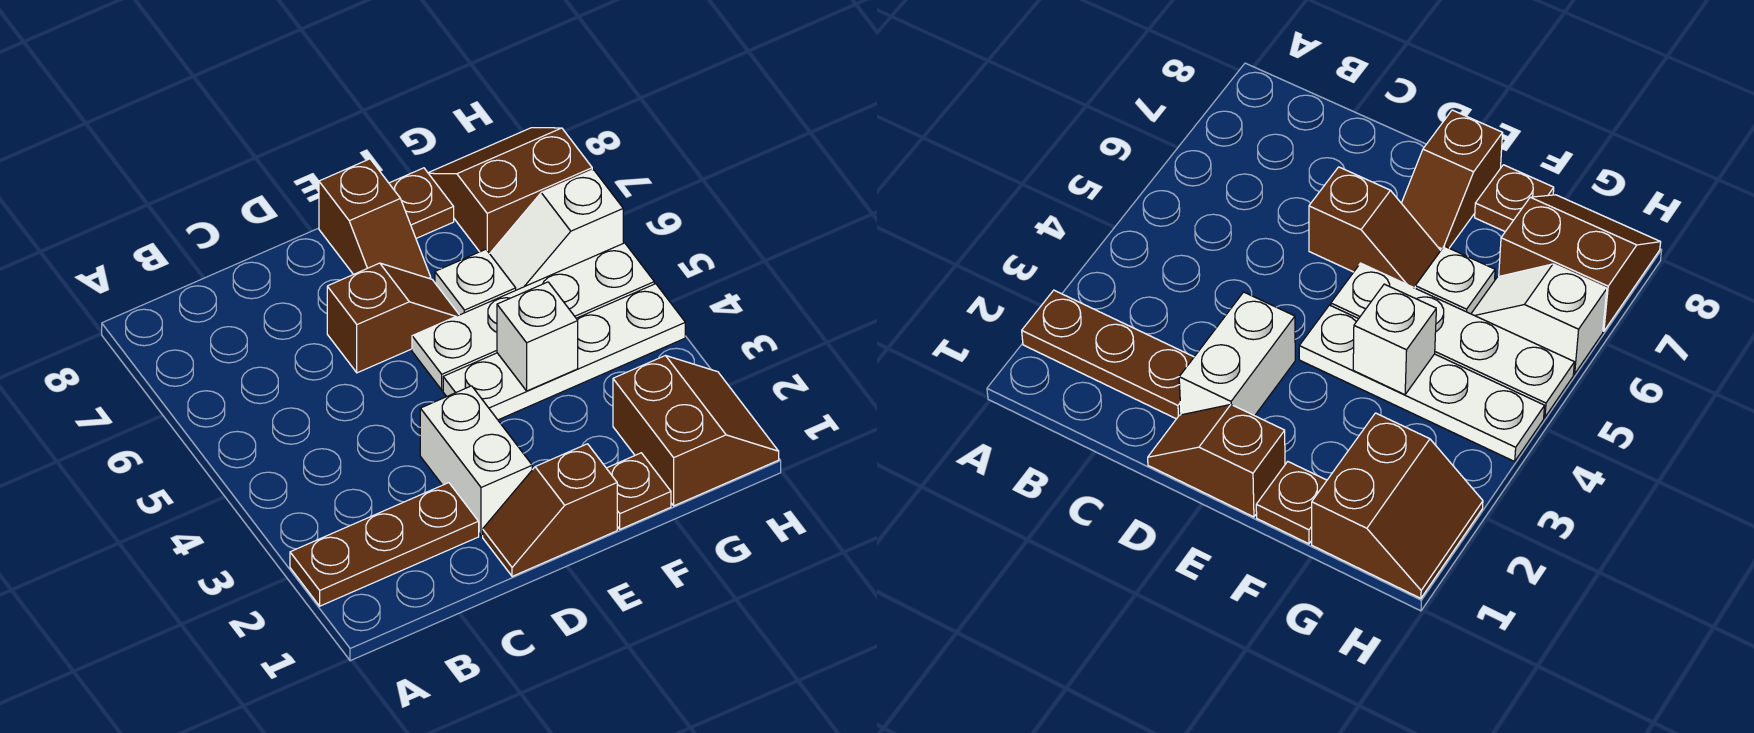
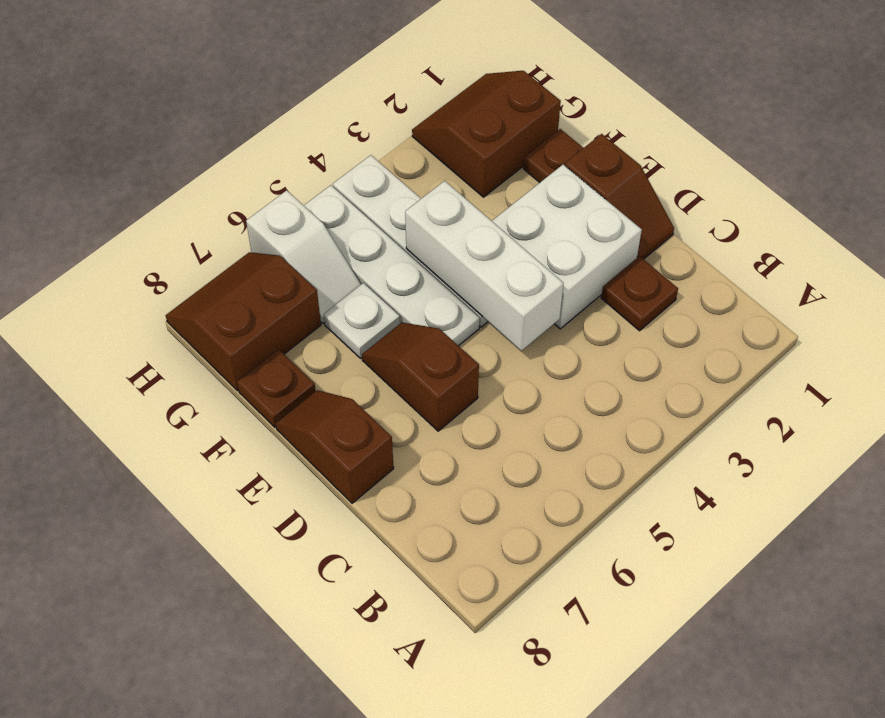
brown 1x3 plate [290,483,479,606] -> brown 1x1 plate [601,256,678,331]
white 1x2 brick [420,386,532,536] -> white 2x2 brick [492,165,642,329]
brown 1x2 slope [319,159,431,279] -> brown 1x2 slope turned to [276,390,394,503]
white 1x1 brick [497,282,578,391] -> white 1x3 brick [405,181,564,351]
brown 2x2 slope [428,128,592,253] -> brown 2x2 slope turned to [166,252,321,391]

